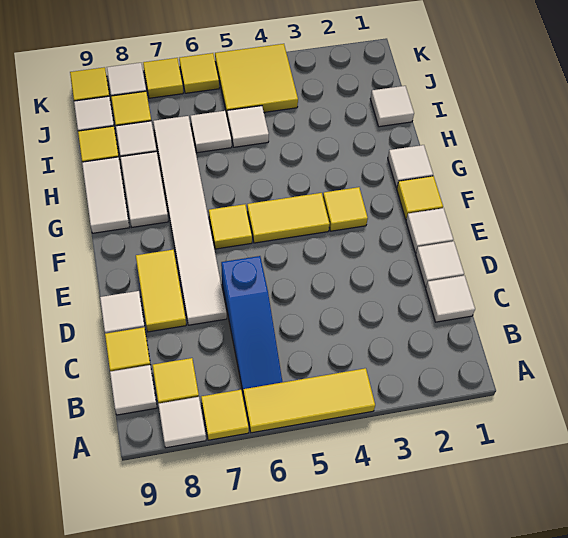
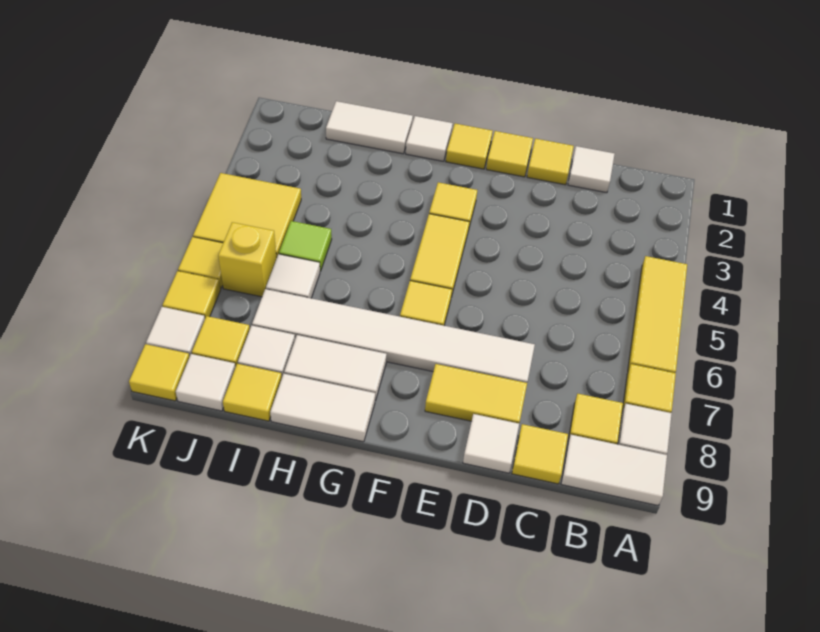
blue 1x3 slope [221,256,282,391] -> none
white 1x1 tile [110,365,157,415] -> white 1x2 tile [561,435,667,506]
white 1x1 tile [416,241,464,287] -> yellow 1x1 tile [527,139,574,185]
white 1x1 tile [406,208,453,253] -> yellow 1x1 tile [486,131,533,177]
white 1x1 tile [370,86,414,127] -> white 1x2 tile [326,101,413,154]
white 1x1 tile [227,106,269,147] -> lime 1x1 tile [279,221,332,271]
none -> yellow 1x1 brick [218,222,277,297]

